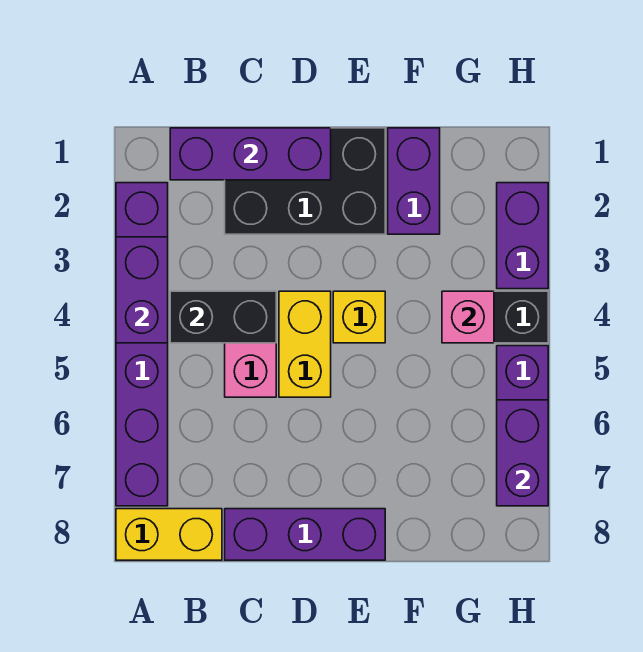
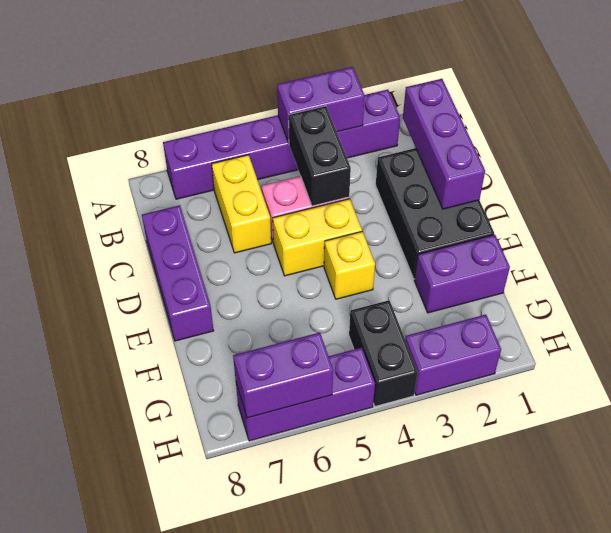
yellow 1x2 brick [116,509,222,560] -> yellow 1x2 brick moved to [212,155,271,253]
pink 1x1 brick [442,291,494,343] -> none

